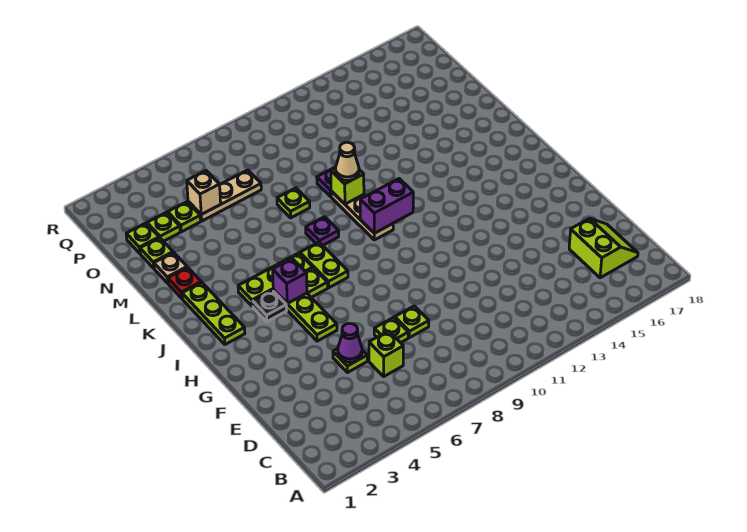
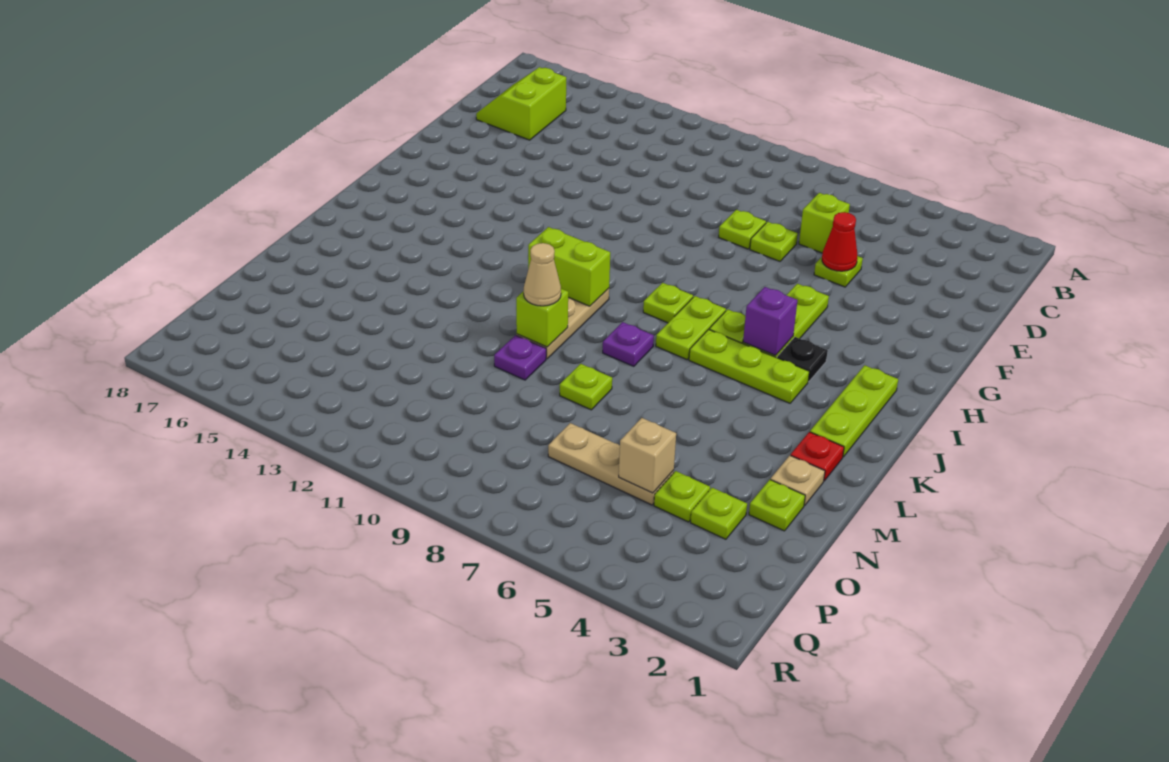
purple 1x1 cone [338,323,362,362] -> red 1x1 cone [822,212,857,271]
purple 1x2 brick [360,179,413,233] -> lime 1x2 brick [528,227,610,306]
lime 1x1 plate [126,223,159,253] -> lime 1x1 plate moved to [643,283,693,323]

